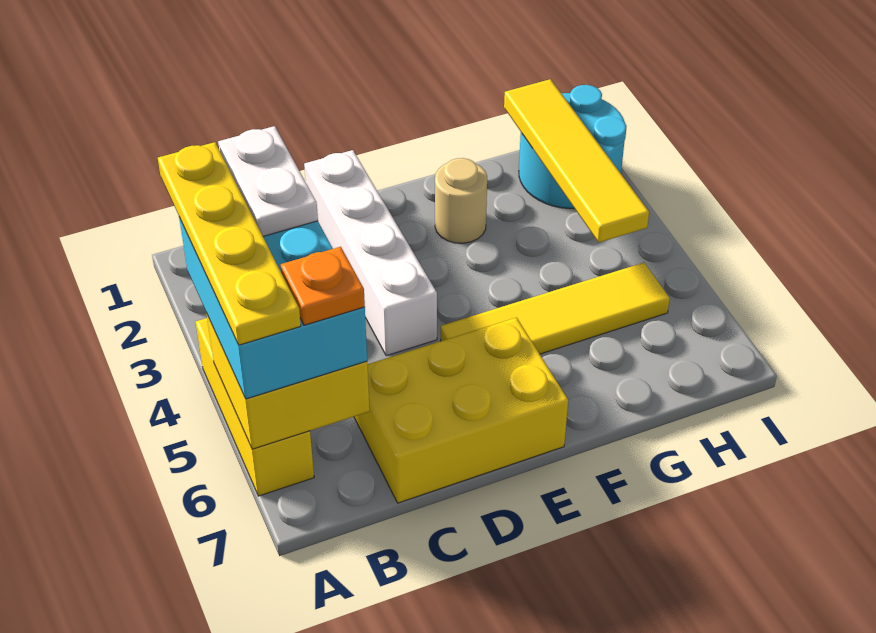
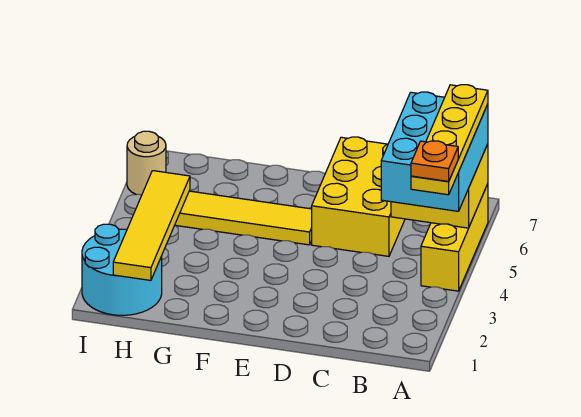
white 1x2 plate [218,126,318,236] -> none
orange 1x1 plate [281,247,365,325] -> orange 1x1 plate moved to [411,141,458,181]
yellow 2x3 brick [354,317,568,503] -> yellow 2x3 brick turned to [312,137,405,256]
white 1x4 brick [304,150,437,356] -> none
tan 1x1 round brick [435,158,487,243] -> tan 1x1 round brick moved to [127,131,166,195]

